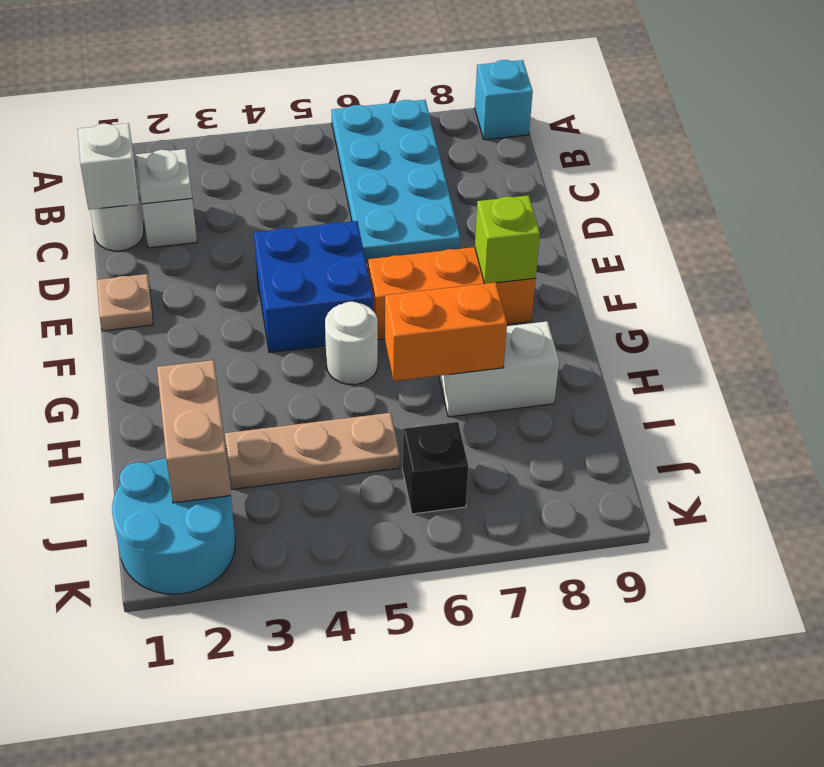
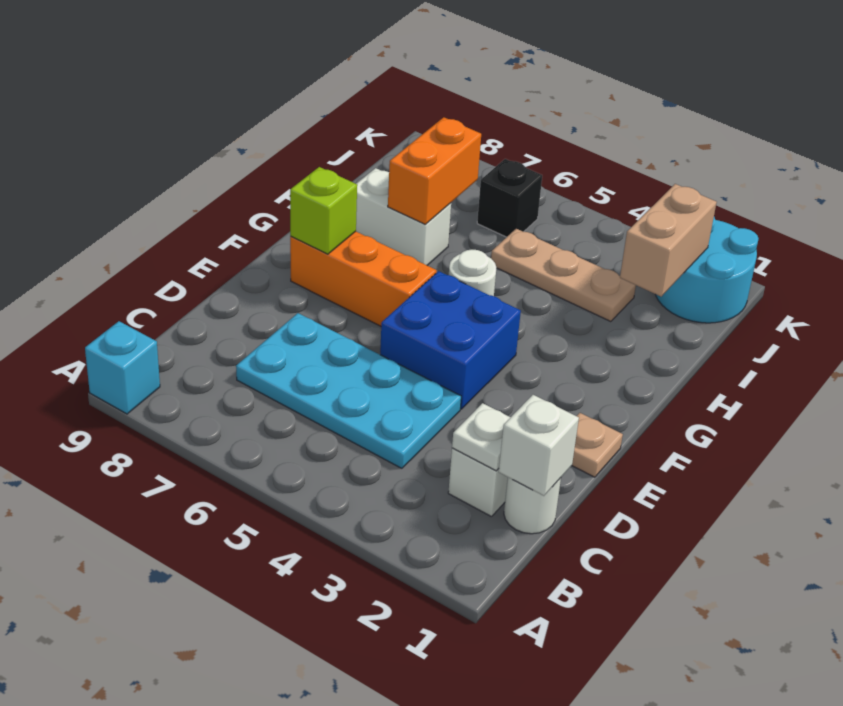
cyan 2x4 plate [331,100,460,261] -> cyan 2x4 plate turned to [236,313,461,468]
orange 1x2 brick [385,282,507,381] -> orange 1x2 brick turned to [388,117,481,225]

